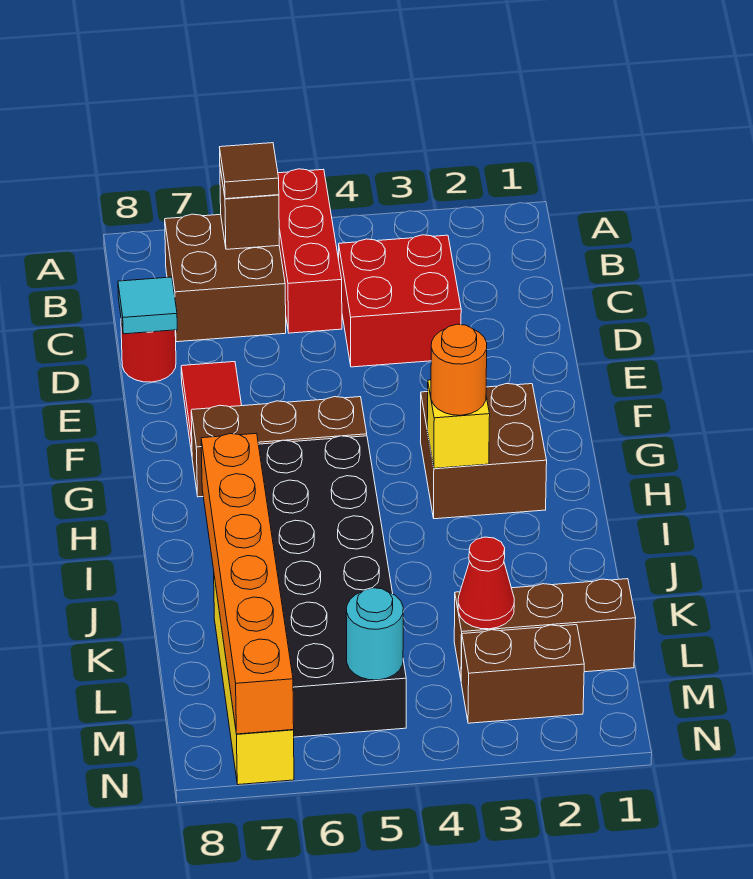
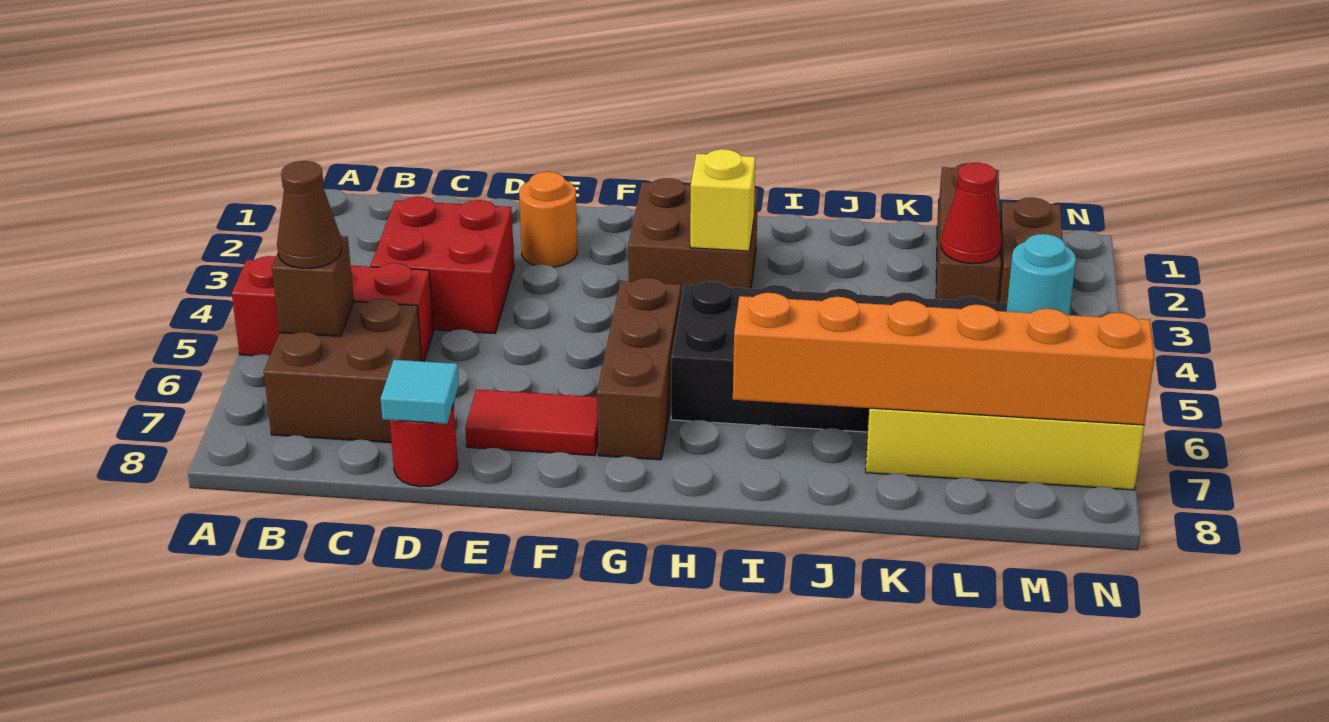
brown 1x1 tile [220,143,279,199] -> brown 1x1 cone [277,161,342,268]
orange 1x1 round brick [431,324,487,415] -> orange 1x1 round brick moved to [519,172,577,267]

